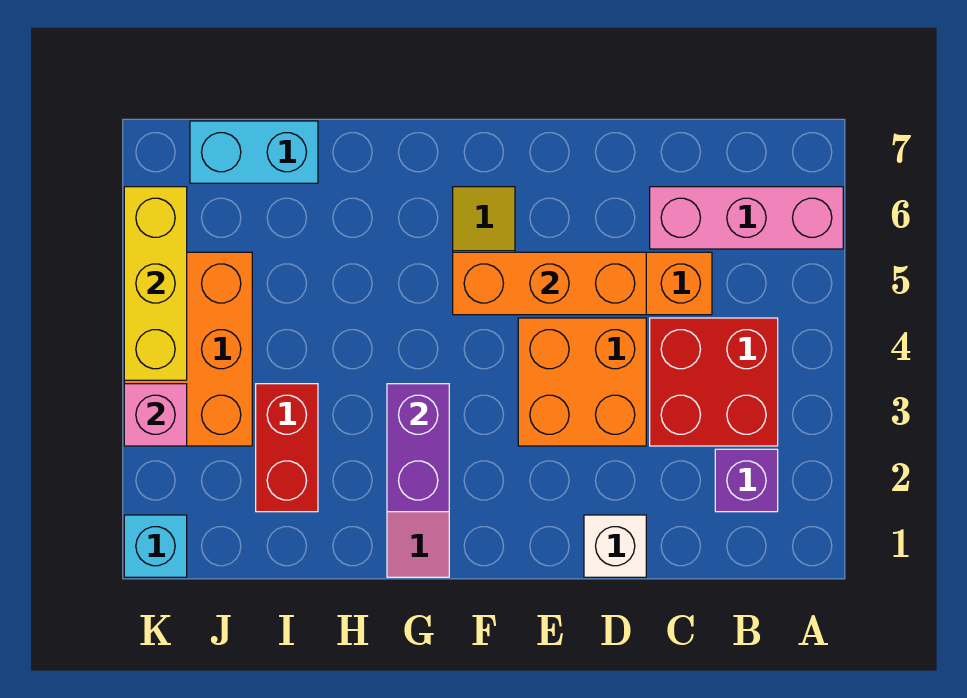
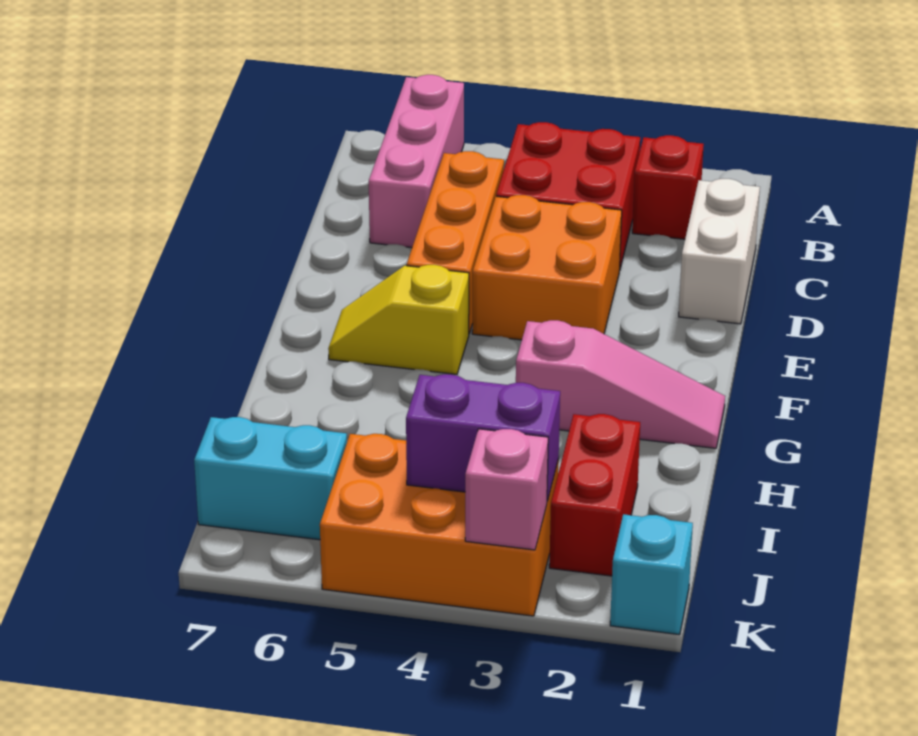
purple 1x1 brick [715,449,778,512] -> red 1x1 brick [632,135,704,239]
white 1x1 brick [584,515,646,577] -> white 1x2 brick [679,179,760,324]
orange 1x3 brick [453,252,646,315] -> none
purple 1x2 brick [387,384,449,512] -> purple 1x2 brick moved to [406,374,560,501]
red 1x2 brick [256,384,318,512] -> red 1x2 brick turned to [549,414,640,576]
cyan 1x2 brick [190,121,318,183] -> cyan 1x2 brick turned to [194,417,347,540]
yellow 1x3 brick [124,187,187,380] -> none

